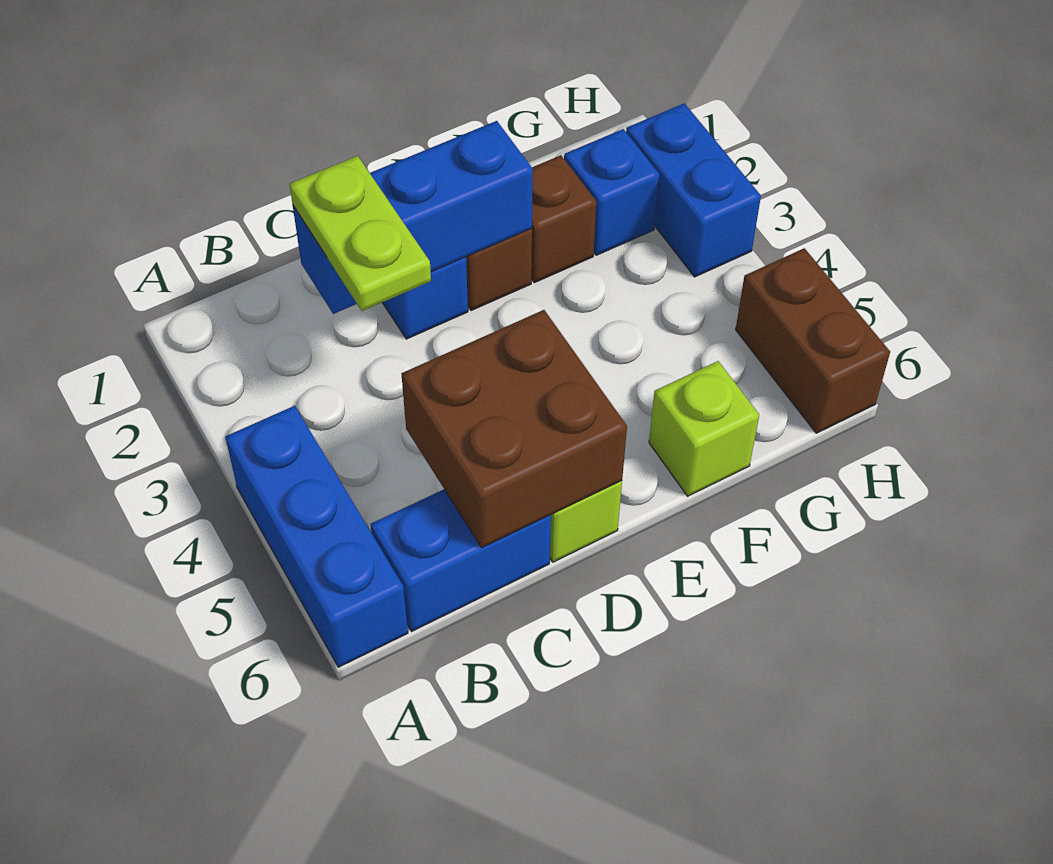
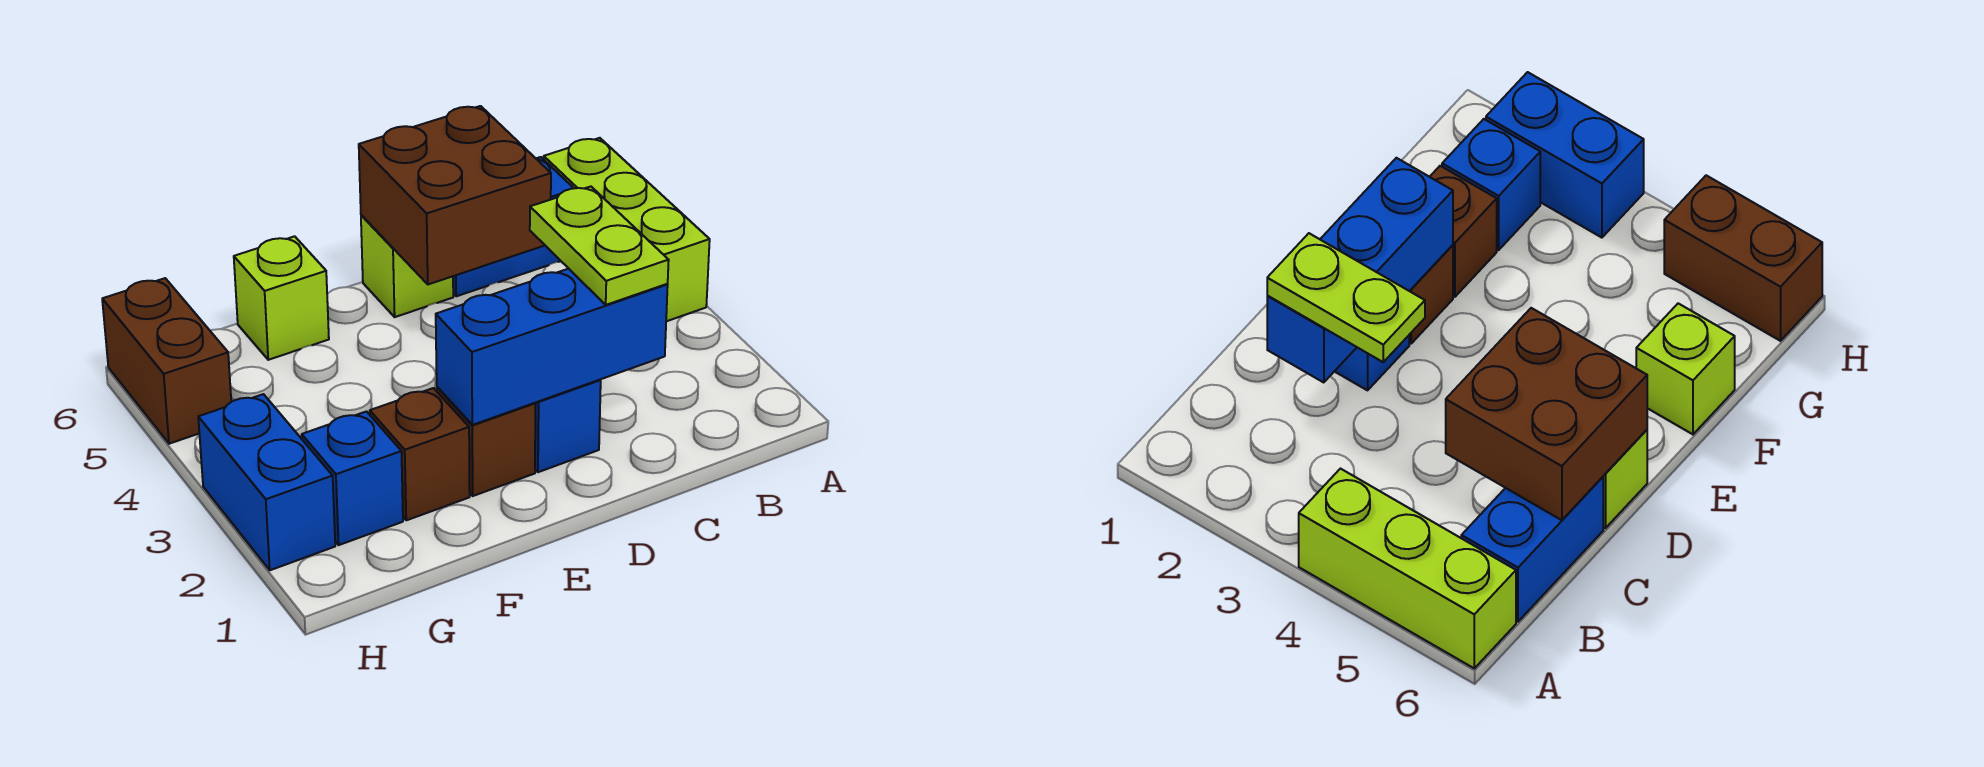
blue 1x3 brick [225,406,408,667] -> lime 1x3 brick [544,138,710,321]

